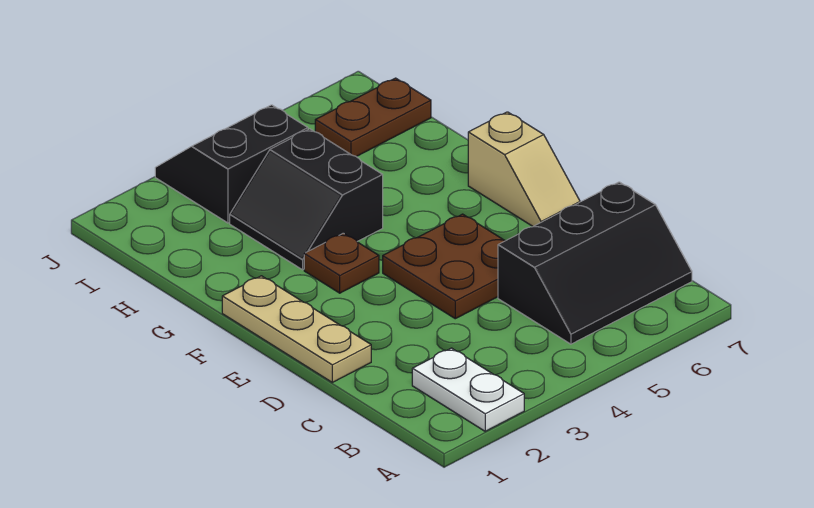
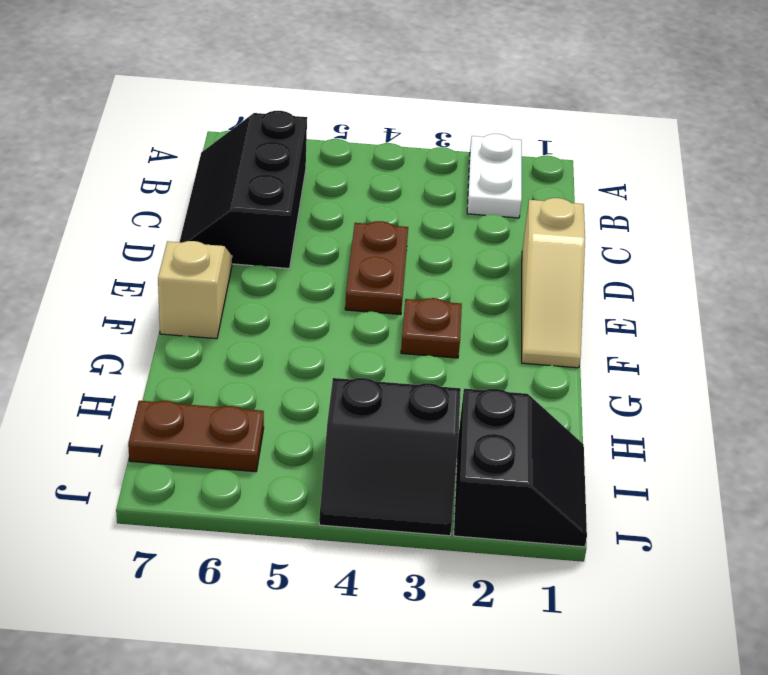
black 2x3 slope [498,182,692,344] -> black 2x3 slope turned to [180,111,307,268]
tan 1x3 plate [222,276,371,382] -> tan 1x3 slope [522,198,585,368]
brown 2x2 plate [383,214,505,319] -> brown 1x2 plate [345,221,408,314]
black 2x2 slope [230,129,383,270] -> black 2x2 slope moved to [454,389,587,547]

